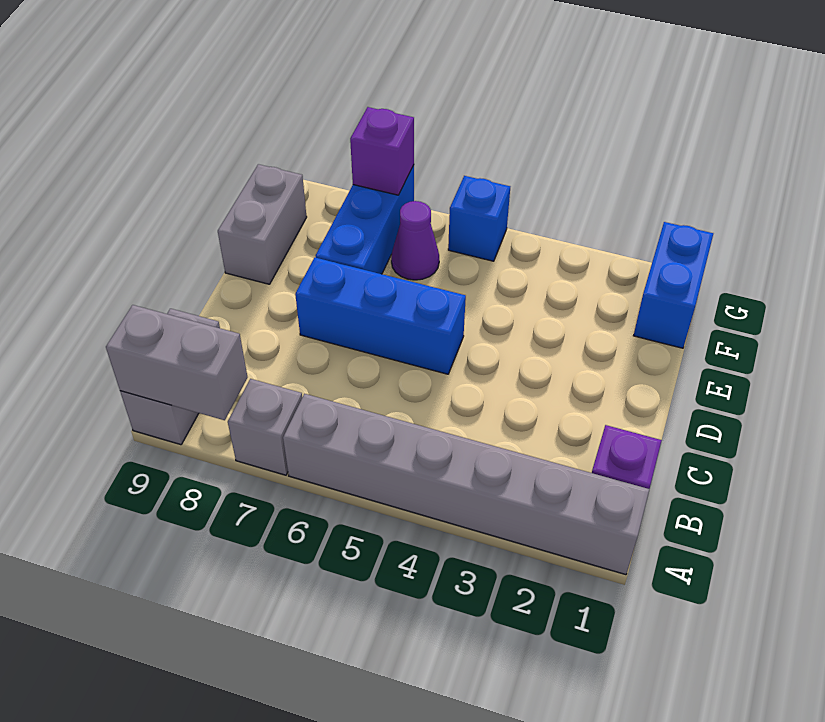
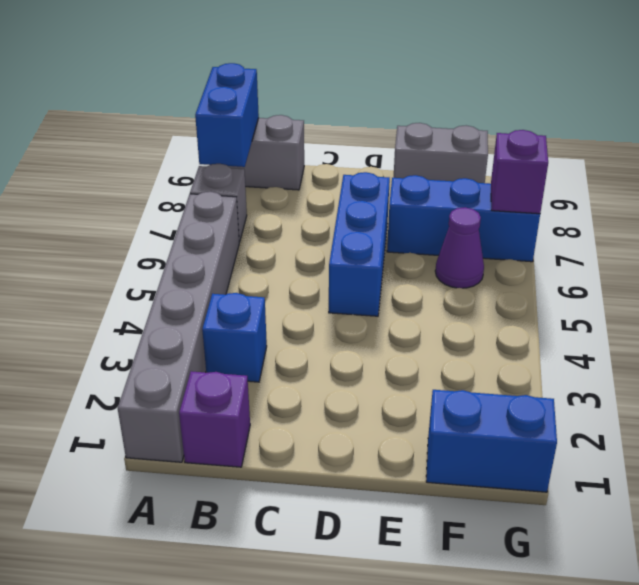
grey 1x2 brick [106,305,248,420] -> blue 1x2 brick [195,63,259,167]
blue 1x1 brick [448,176,510,261] -> blue 1x1 brick moved to [202,293,267,382]

